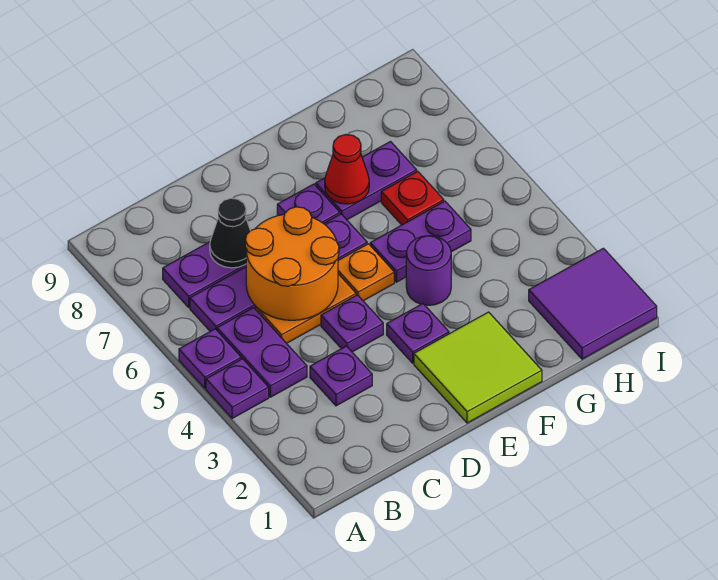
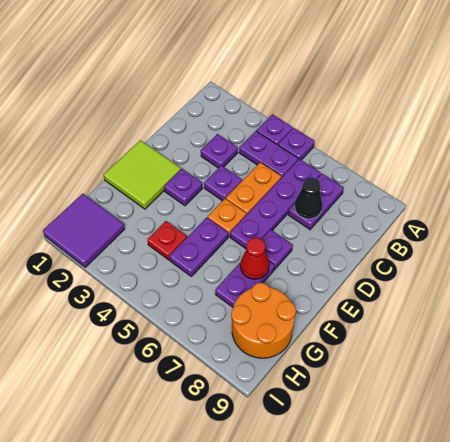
orange 2x2 round brick [245,207,339,320] -> orange 2x2 round brick moved to [231,283,296,358]
purple 1x1 round brick [406,236,451,305] -> none
red 1x1 plate [381,171,444,225] -> red 1x1 plate moved to [147,221,187,260]

